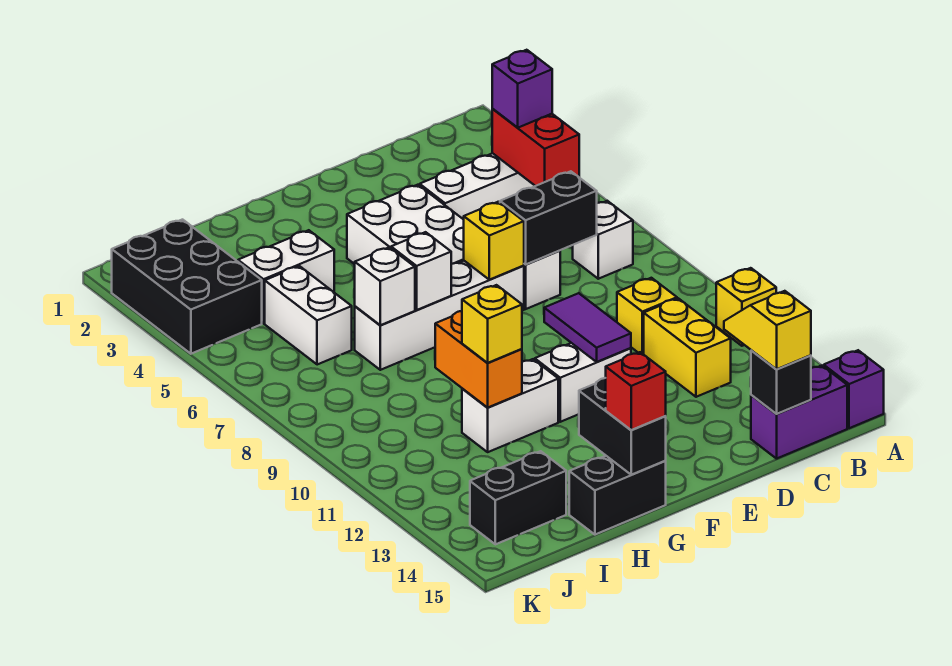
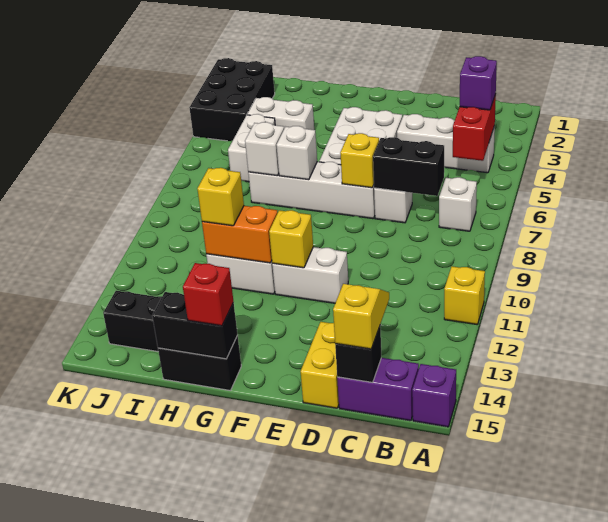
yellow 1x1 brick [617,278,677,354] -> yellow 1x1 brick moved to [269,210,313,268]
yellow 1x2 brick [644,298,731,397] -> yellow 1x2 brick moved to [301,322,339,408]
purple 1x2 tile [544,293,631,362] -> none
black 1x2 brick [579,378,666,475] -> black 1x2 brick turned to [152,292,238,359]
orange 1x2 brick [435,311,522,407] -> orange 1x2 brick turned to [202,206,278,263]

